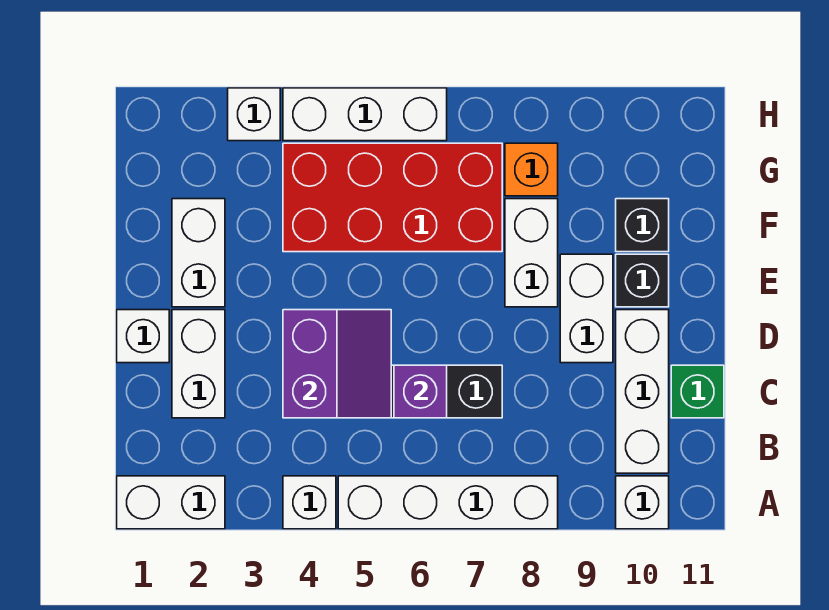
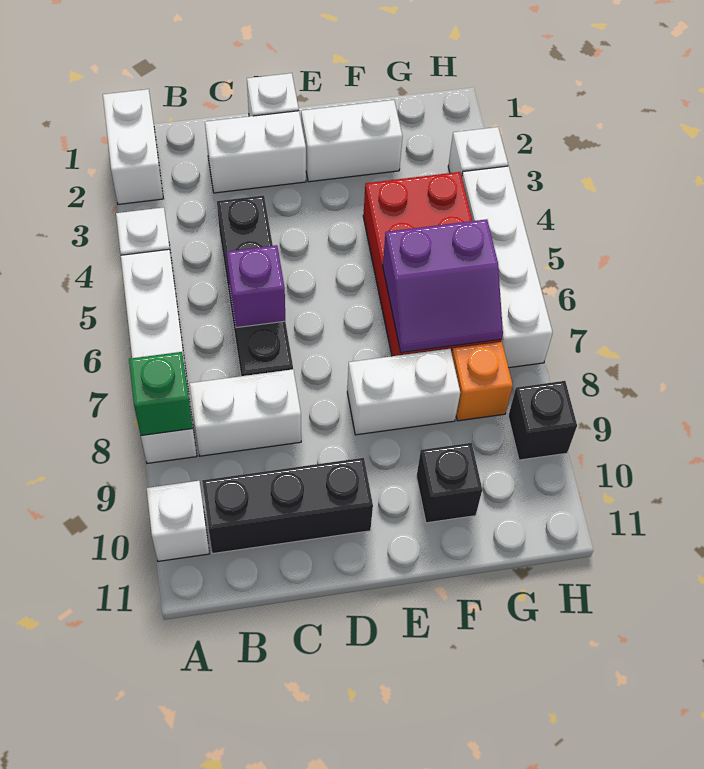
white 1x3 brick [616,310,669,473] -> black 1x3 brick [202,458,373,554]
purple 2x2 slope [283,310,391,418] -> purple 2x2 slope moved to [383,219,503,353]
green 1x1 brick [671,365,724,418] -> green 1x1 brick moved to [129,352,193,436]
white 1x2 brick [560,254,613,363] -> white 1x2 brick moved to [190,369,301,456]
black 1x1 brick [616,254,669,307] -> black 1x1 brick moved to [508,381,577,460]
white 1x3 brick [283,88,447,141] -> white 1x4 brick [462,166,553,368]

